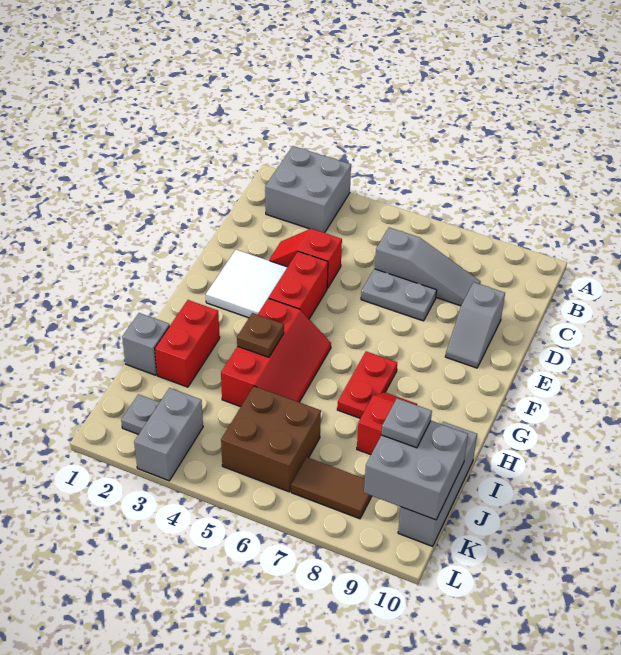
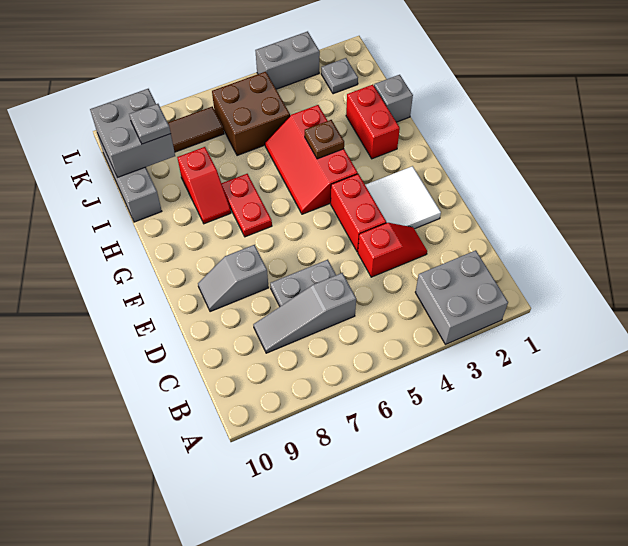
grey 1x2 slope [445,282,505,368] -> grey 1x2 slope turned to [198,245,269,312]
grey 1x2 brick [134,388,203,481] -> grey 1x2 brick turned to [255,31,320,89]

